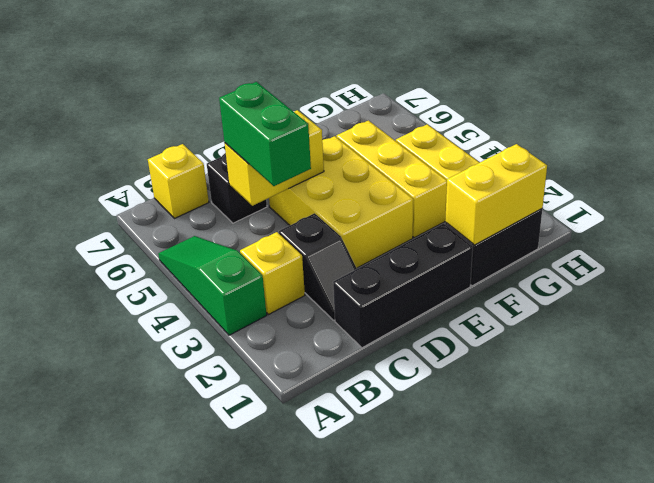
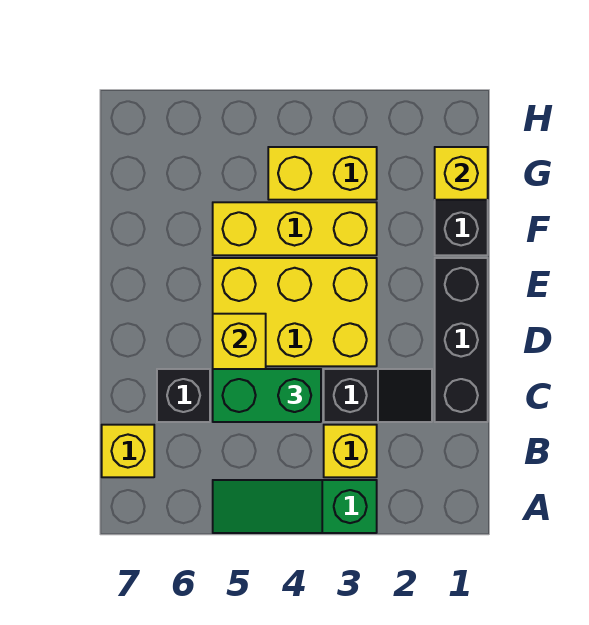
yellow 1x2 brick [445,144,547,245] -> yellow 1x1 brick [435,147,488,200]

